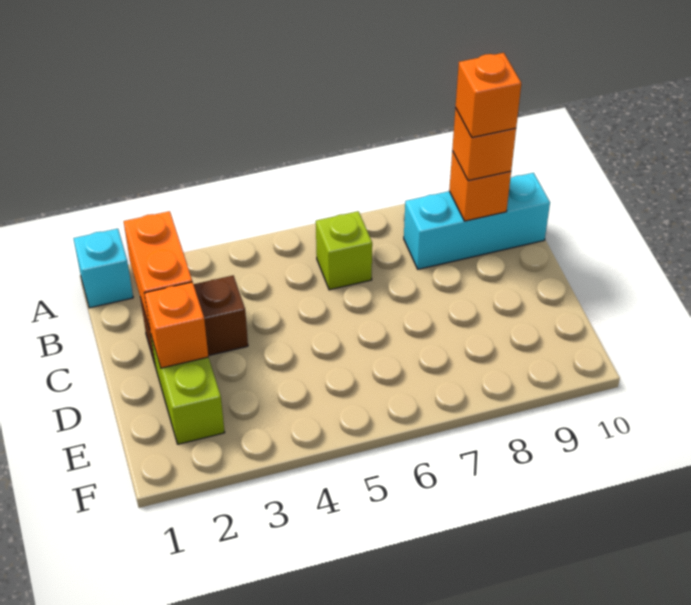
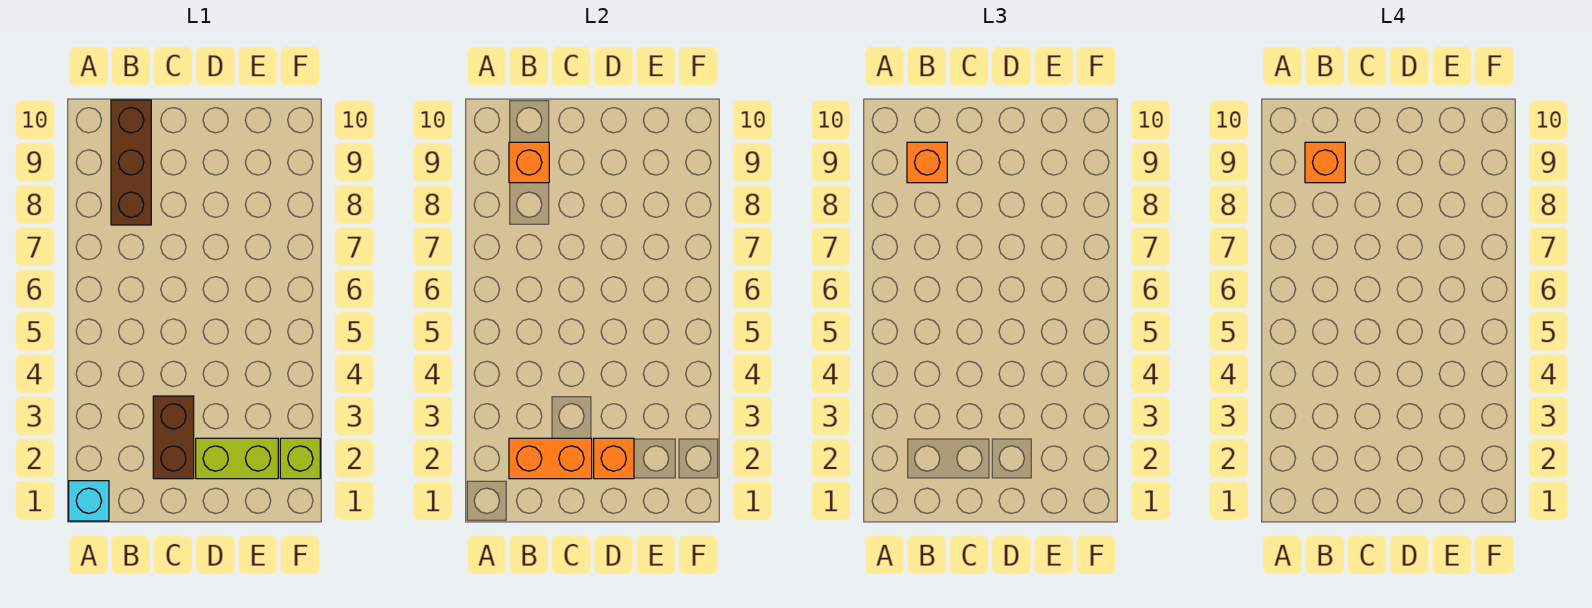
lime 1x1 brick [316,211,372,290] -> lime 1x1 brick moved to [280,438,320,479]
cyan 1x3 brick [404,173,550,269] -> brown 1x3 brick [111,100,151,225]

